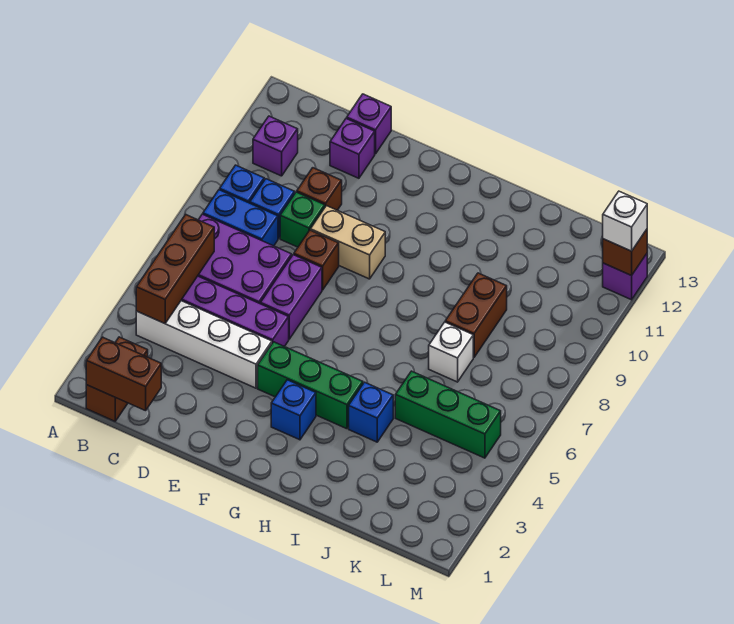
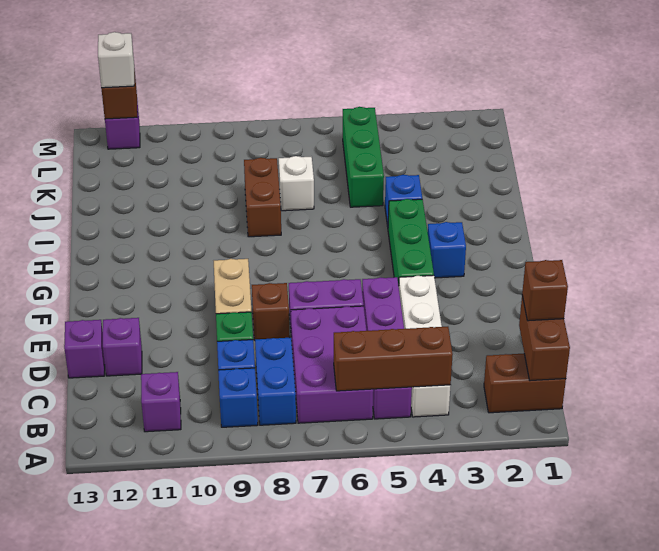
brown 1x1 brick [297,168,342,210] -> brown 1x1 brick moved to [522,260,568,321]
brown 1x2 brick [445,273,507,357] -> brown 1x2 brick turned to [244,158,281,237]

